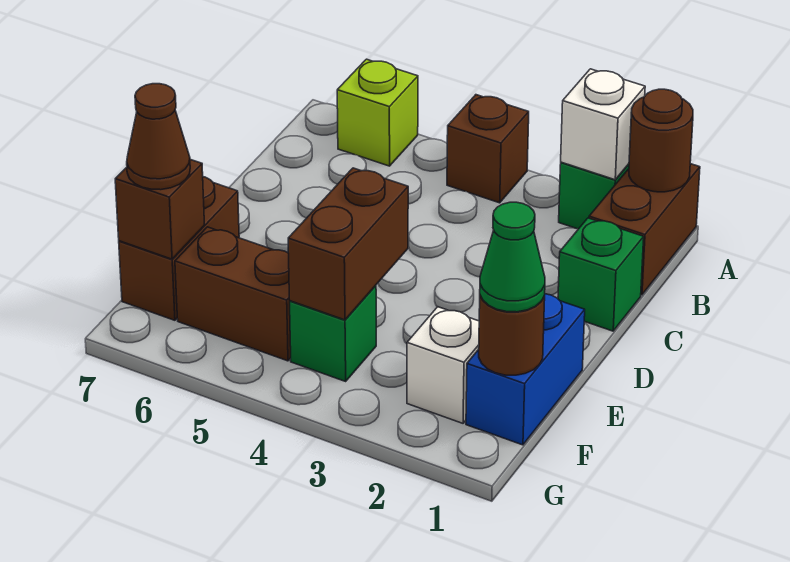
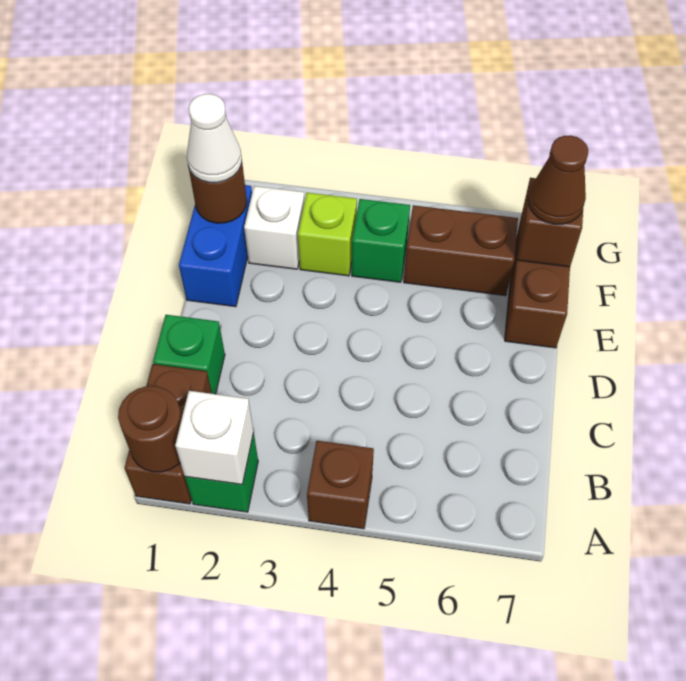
lime 1x1 brick [337,59,418,166] -> lime 1x1 brick moved to [298,193,357,276]
brown 1x2 brick [288,168,408,320] -> none
green 1x1 cone [480,202,545,312] -> white 1x1 cone [187,94,242,183]

